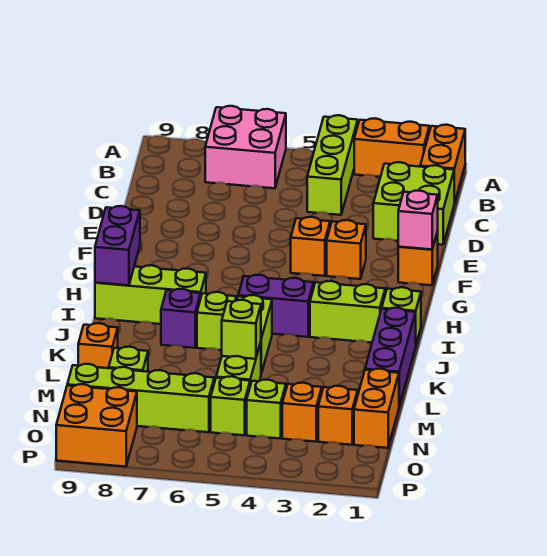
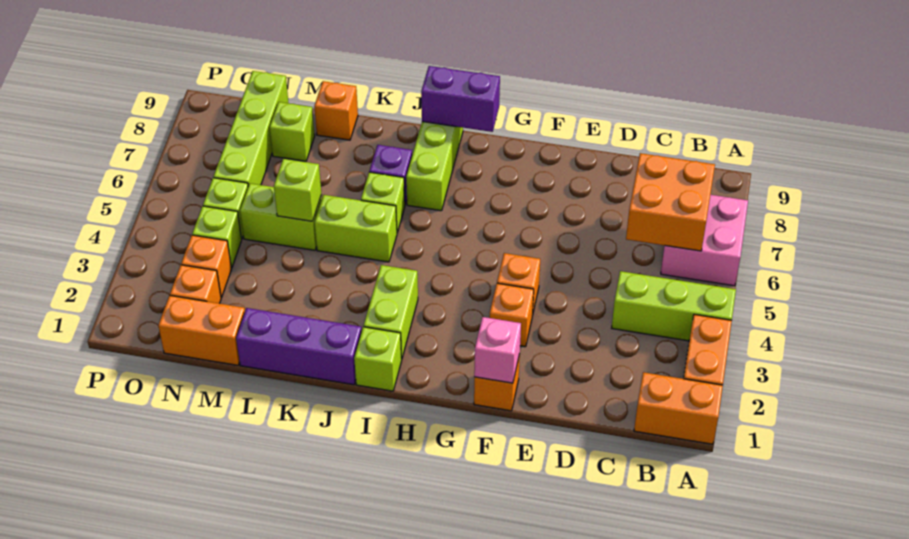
lime 2x2 brick [373,162,454,245] -> none
purple 1x2 brick [238,275,314,337] -> none
orange 2x2 brick [56,384,137,467] -> orange 2x2 brick moved to [626,153,715,251]

